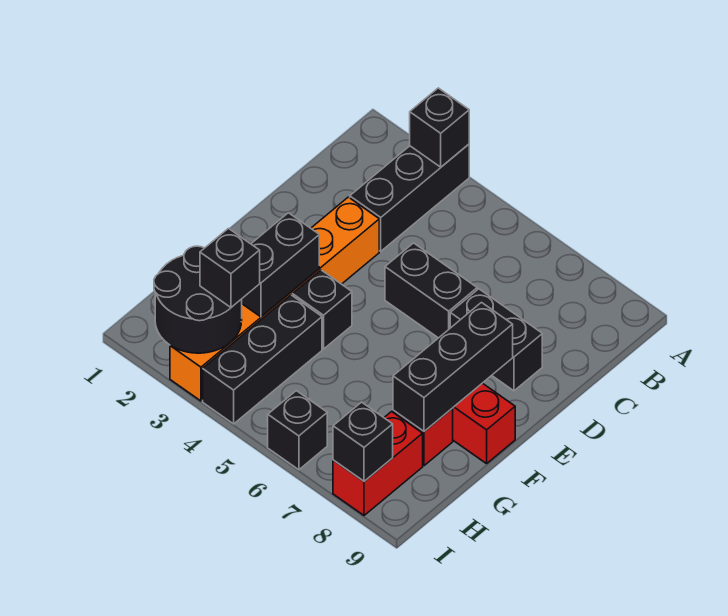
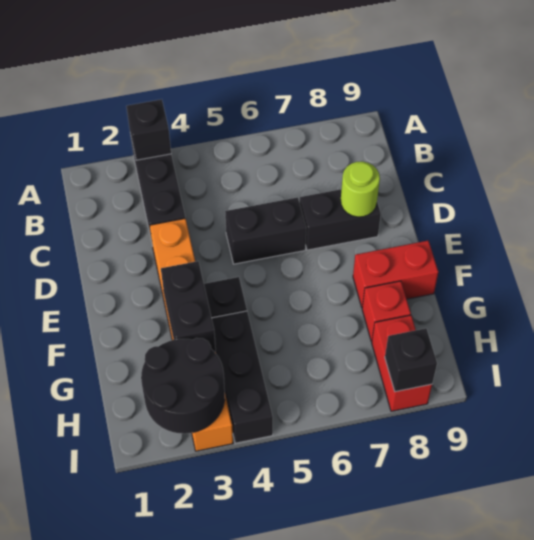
none -> lime 1x1 round brick [341,161,380,217]
black 1x3 brick [393,303,513,431] -> none
black 1x1 brick [200,229,260,307] -> none
black 1x1 brick [268,391,327,470] -> none

